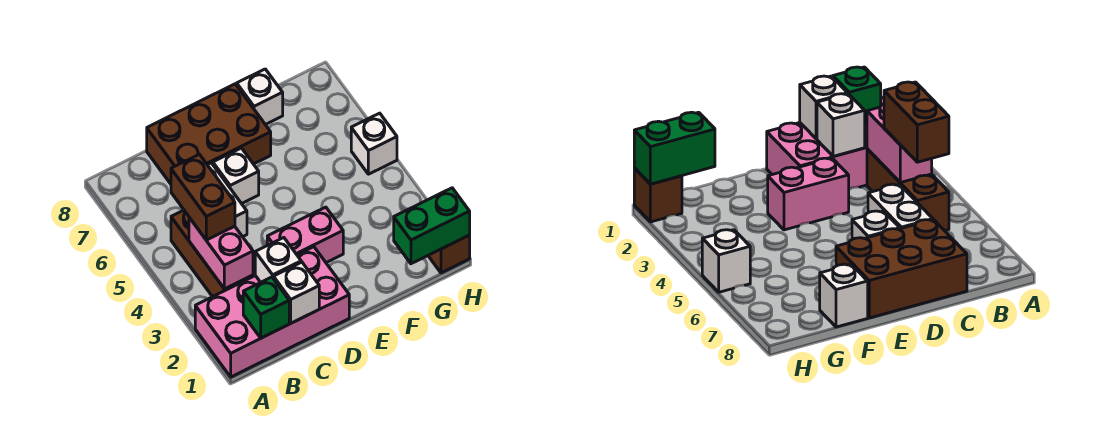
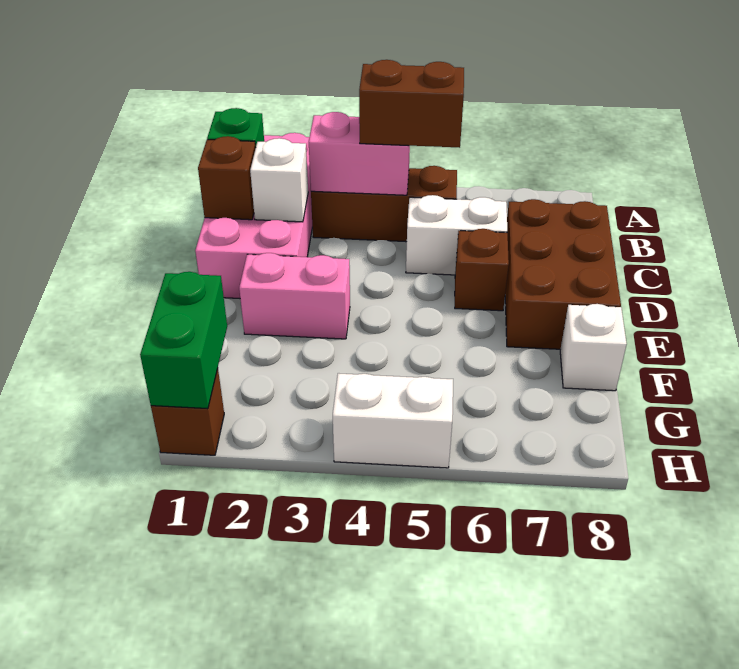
white 1x1 brick [273,262,319,323] -> brown 1x1 brick [198,136,256,220]
pink 1x2 brick [267,207,343,263] -> pink 1x2 brick turned to [239,253,350,339]
white 1x1 brick [213,148,259,204] -> brown 1x1 brick [455,229,509,311]
white 1x1 brick [351,113,397,174] -> white 1x2 brick [333,373,453,468]

